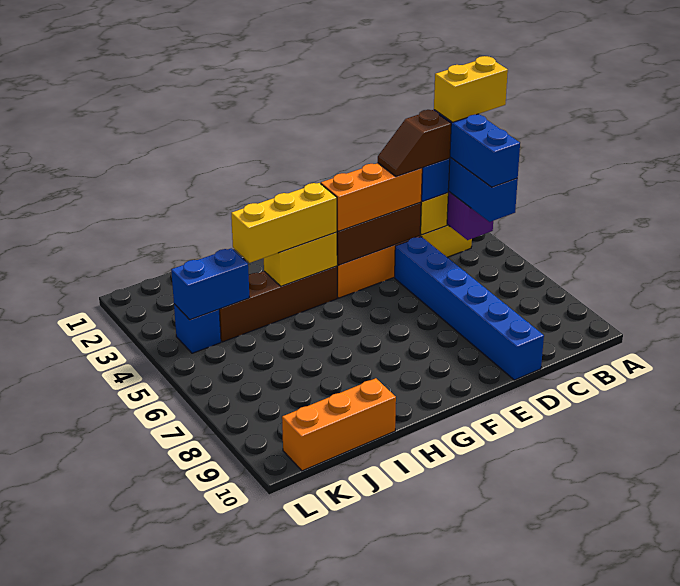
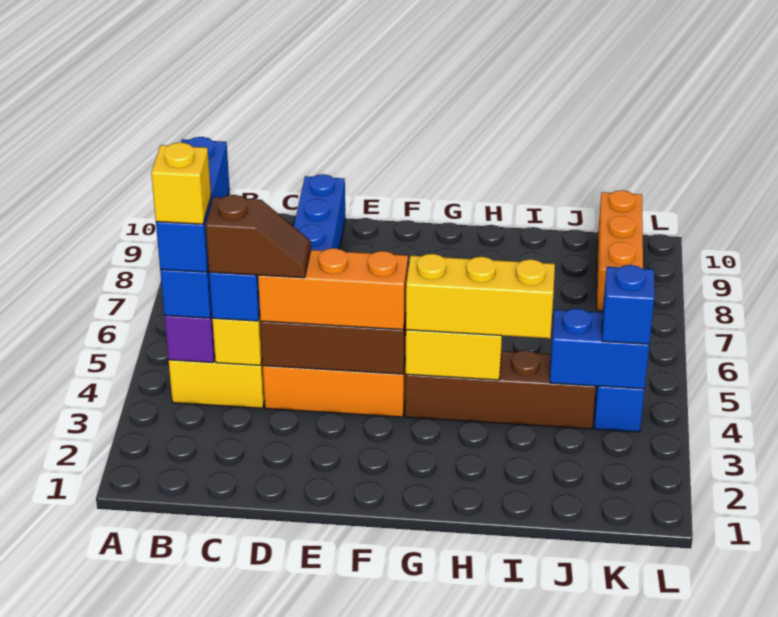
yellow 1x2 brick [434,56,508,122] -> yellow 1x1 brick [151,142,211,224]
orange 1x3 brick [282,378,396,471] -> orange 1x3 brick turned to [597,190,643,311]
none -> blue 1x1 brick [602,265,654,344]

